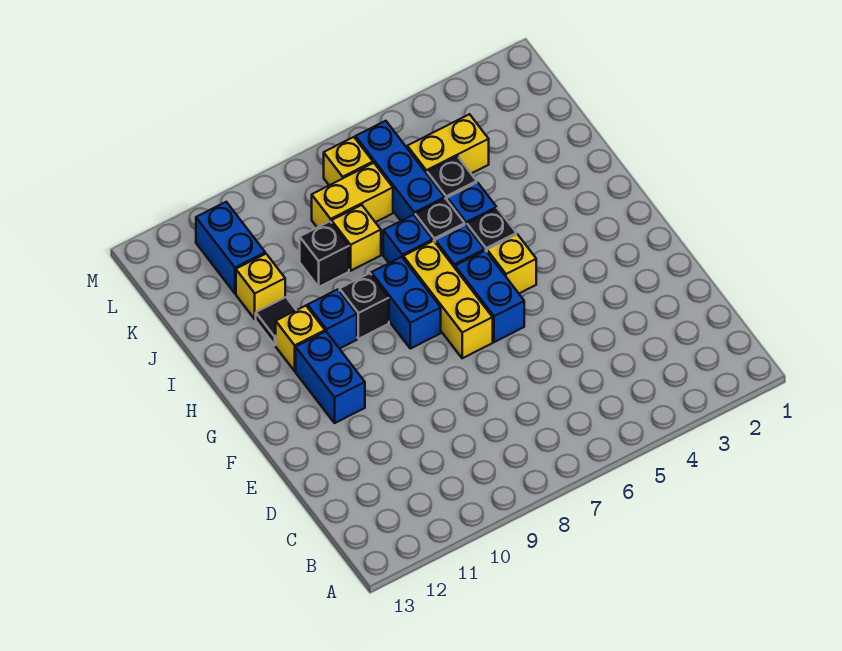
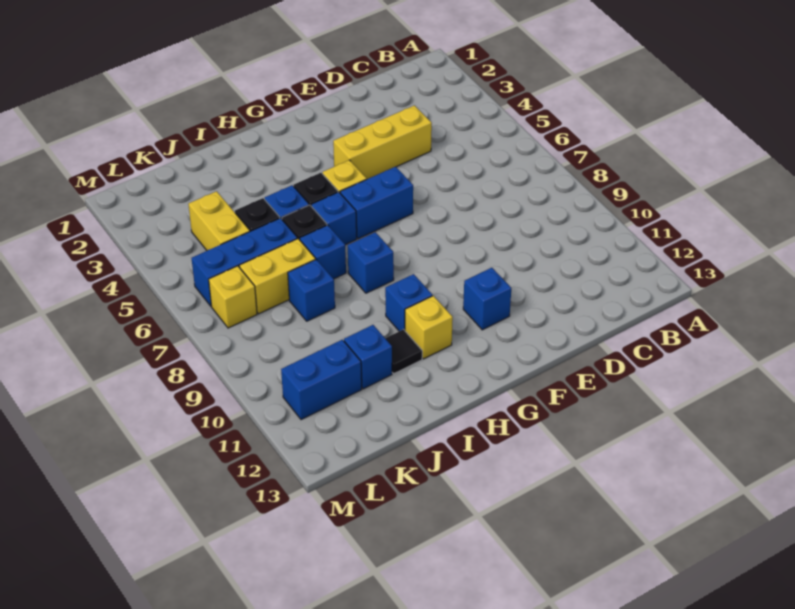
yellow 1x3 brick [403,241,493,358] -> yellow 1x3 brick moved to [333,105,432,179]
blue 1x2 brick [296,332,365,423] -> blue 1x1 brick [463,268,511,330]
blue 1x2 brick [371,257,441,349] -> blue 1x1 brick [348,232,394,293]
black 1x1 brick [340,273,389,339] -> none
yellow 1x1 brick [332,205,381,271] -> blue 1x1 brick [288,259,335,321]
black 1x1 brick [300,221,349,287] -> none
yellow 1x1 brick [236,254,285,319] -> blue 1x1 brick [344,325,392,389]
yellow 1x2 brick [312,163,393,227] -> yellow 1x2 brick turned to [239,239,316,314]

